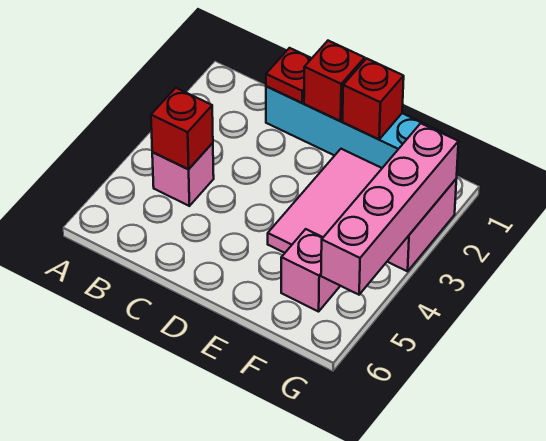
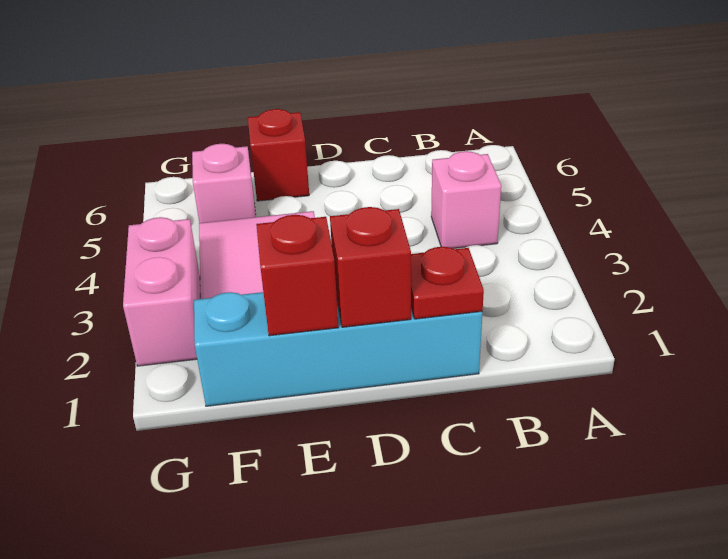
red 1x1 brick [151,88,213,169] -> red 1x1 brick moved to [248,109,309,201]
pink 1x4 brick [321,123,458,295] -> none

